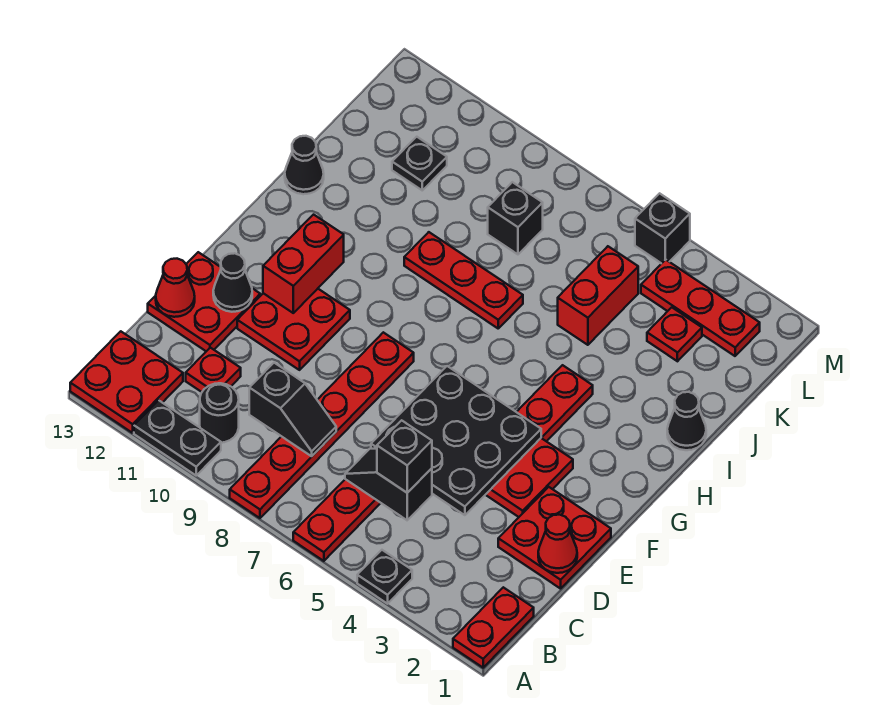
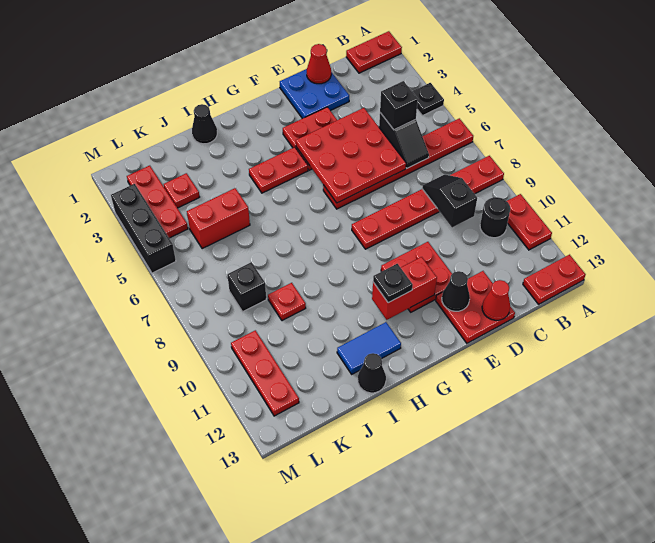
black 1x2 plate [134,400,221,475] -> red 1x2 plate [507,194,552,250]
red 2x2 plate [70,331,183,433] -> red 1x2 plate [523,255,586,304]
red 1x1 plate [186,348,241,392] -> red 1x1 plate moved to [268,283,306,321]
red 2x2 plate [498,487,611,589] -> blue 2x2 plate [280,69,349,119]
black 3x3 plate [371,366,541,515] -> red 3x3 plate [296,108,406,203]
none -> blue 1x2 tile [337,322,401,374]
red 1x3 plate [404,232,523,328] -> red 1x3 plate moved to [231,330,299,416]
black 1x1 plate [392,137,447,190] -> black 1x1 plate moved to [373,264,413,303]
black 1x1 brick [635,193,690,264] -> black 1x3 brick [111,184,176,273]

